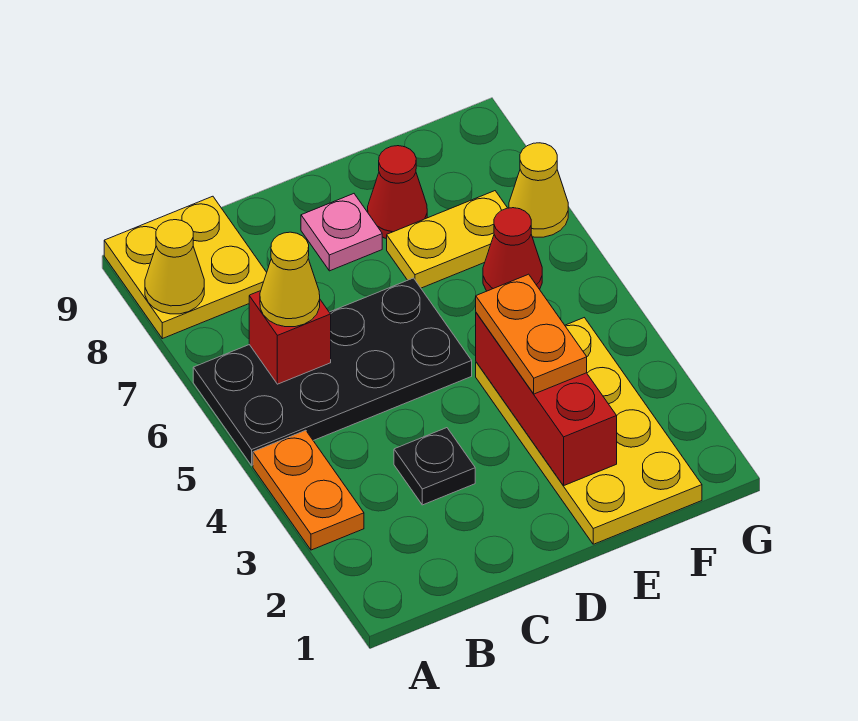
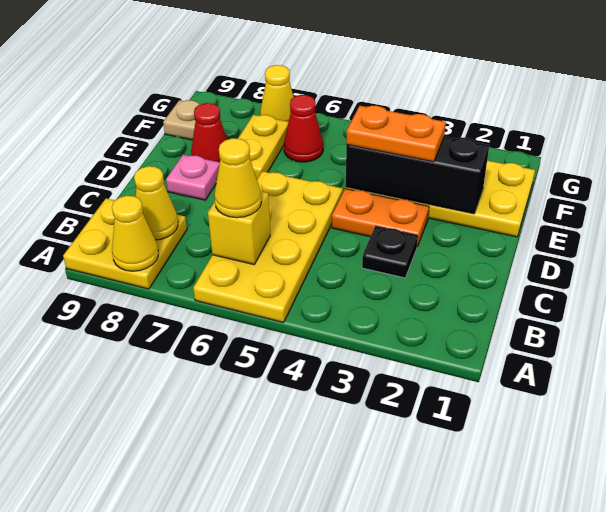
orange 1x2 plate [253,430,364,550] -> orange 1x2 plate moved to [332,189,429,246]
black 2x4 plate [193,278,472,465] -> yellow 2x4 plate [193,171,343,323]
red 1x1 brick [249,291,331,384] -> yellow 1x1 brick [208,191,270,264]
none -> yellow 1x1 cone [134,166,178,240]
red 1x3 brick [476,313,617,485] -> black 1x3 brick [346,137,489,214]
none -> tan 1x1 plate [163,100,200,140]

